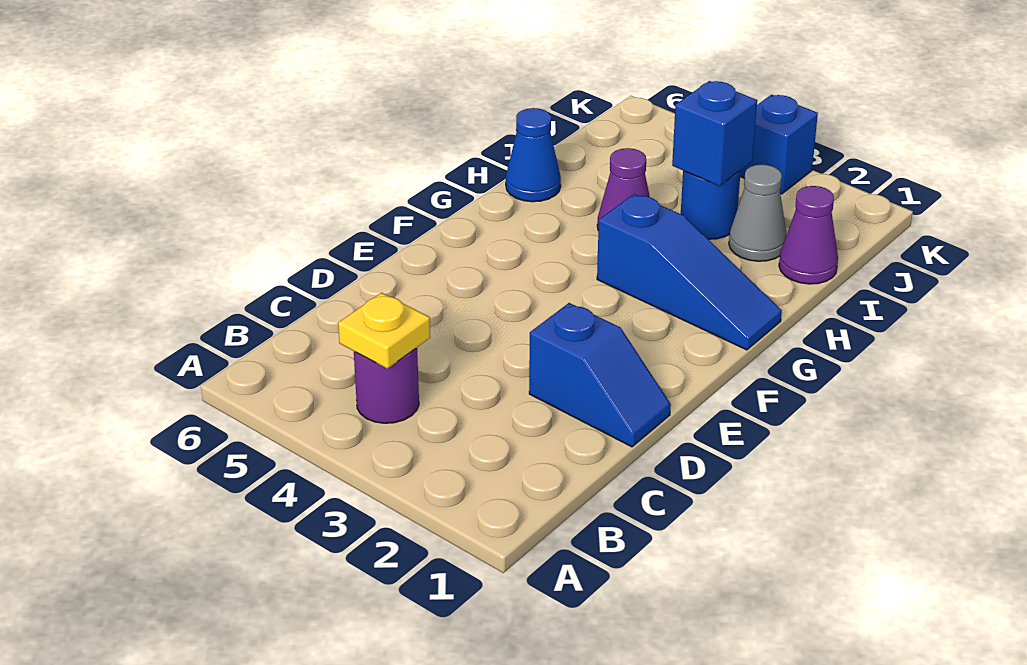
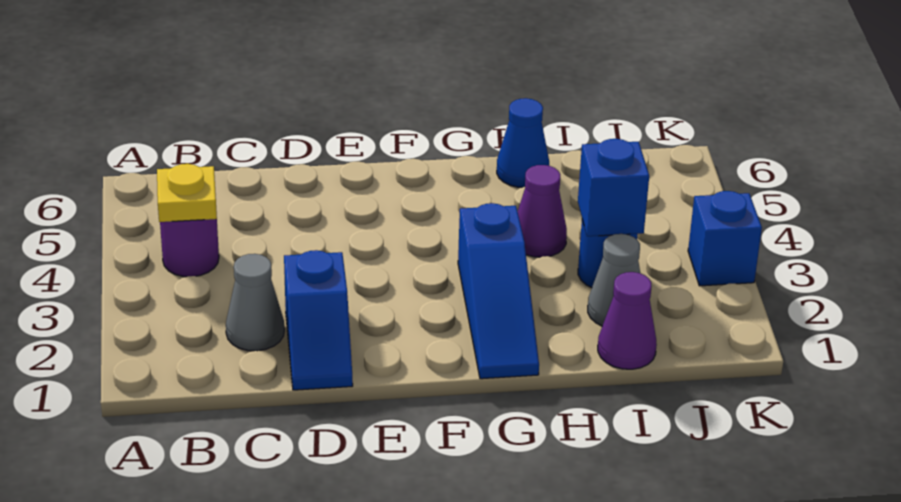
none -> grey 1x1 cone [226,254,284,351]

